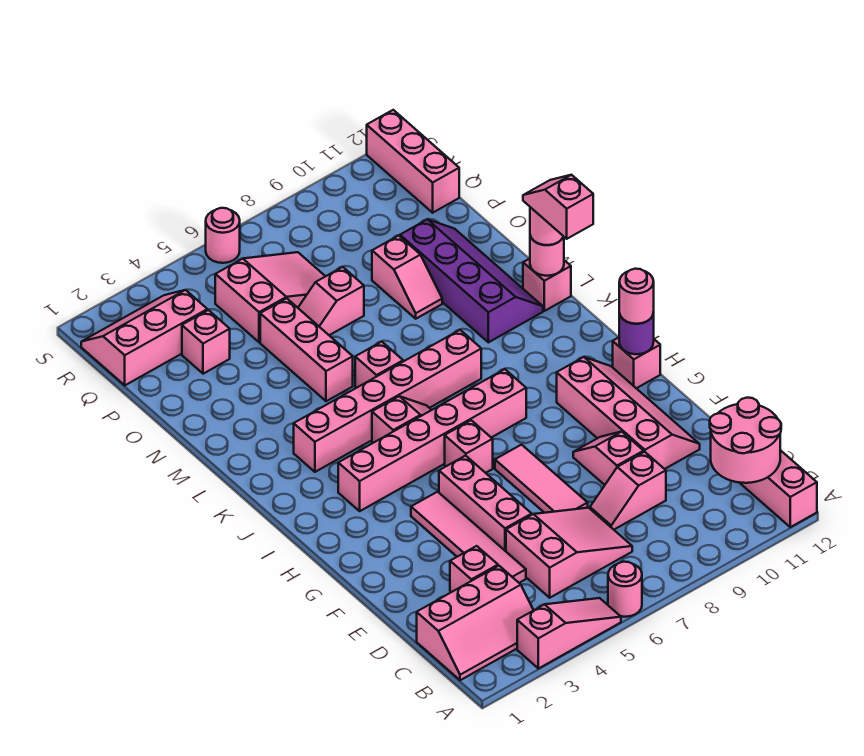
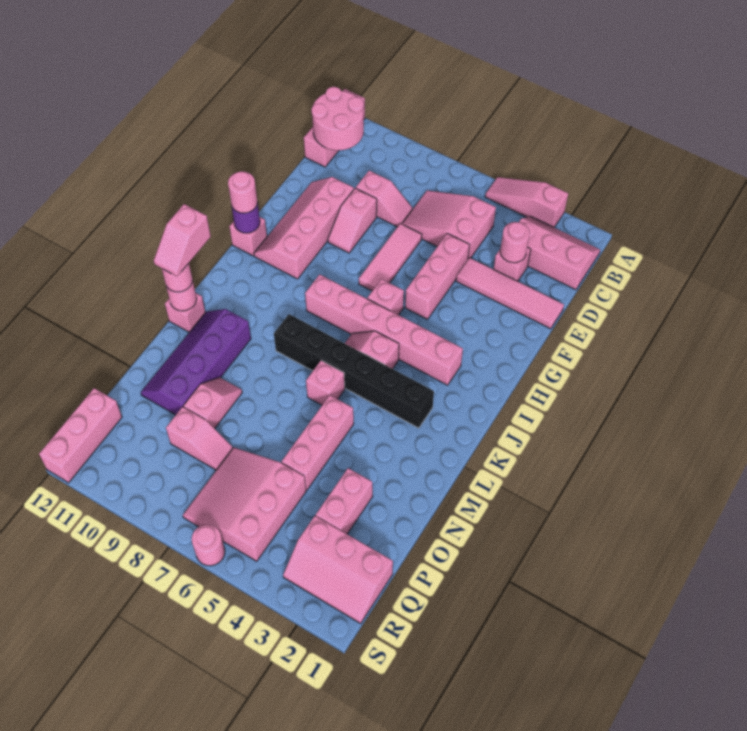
pink 1x1 round brick [608,562,642,617] -> pink 1x1 round brick moved to [500,222,530,263]
pink 1x4 tile [411,492,526,583] -> pink 1x4 tile turned to [456,258,564,329]
pink 1x6 brick [294,330,481,472] -> black 1x6 brick [274,314,434,428]
pink 1x2 slope [298,267,364,335] -> pink 1x2 slope moved to [166,407,233,470]
pink 1x1 brick [182,310,230,374] -> pink 1x2 brick [316,468,373,534]
pink 2x3 slope [215,252,325,342] -> pink 3x3 slope [183,447,306,561]

